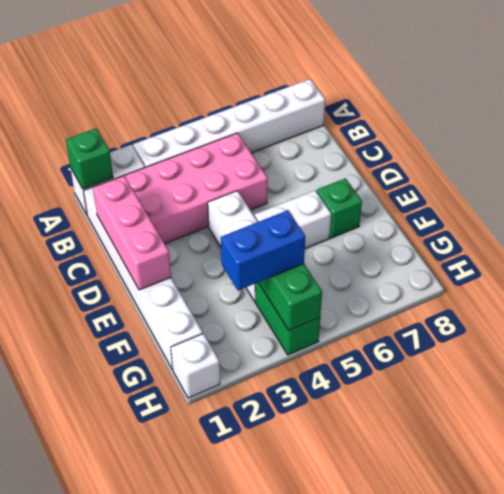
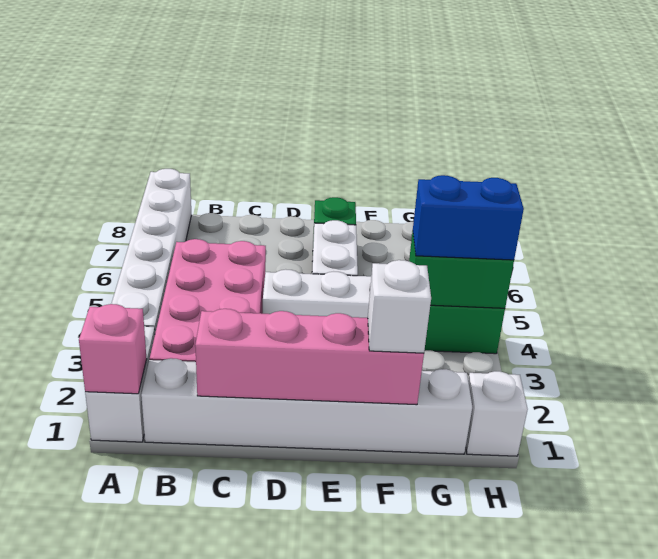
green 1x1 brick [66,128,113,189] -> pink 1x1 brick [79,304,147,394]
pink 1x3 brick [93,176,171,290] -> pink 1x4 brick [195,309,424,405]
none -> white 1x1 brick [368,260,431,353]
blue 1x2 brick [221,210,305,290] -> blue 1x2 brick turned to [413,175,524,260]

